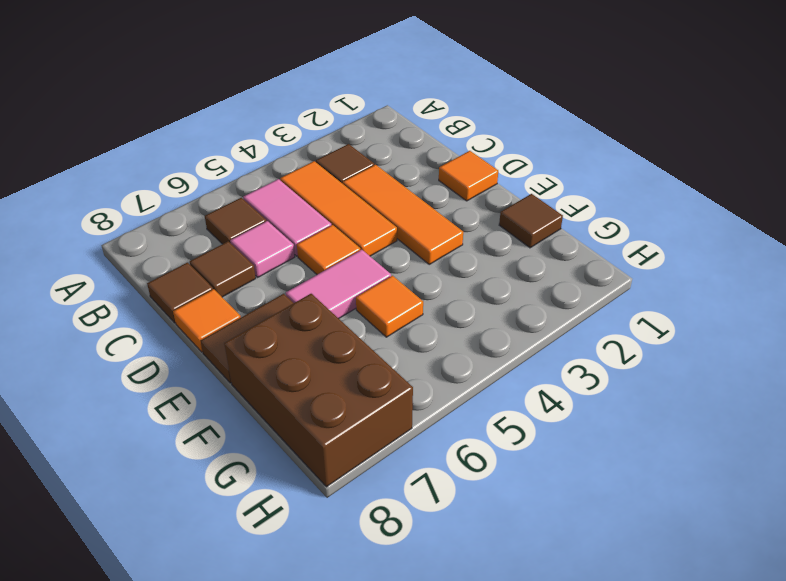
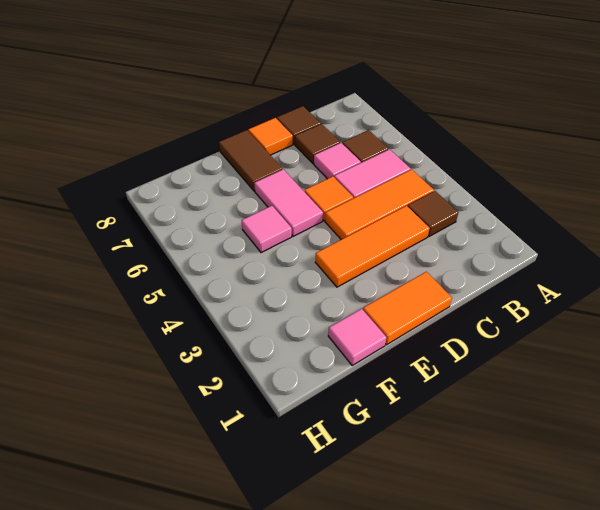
orange 1x1 tile [439,151,498,201] -> orange 1x2 tile [363,272,452,345]
brown 1x1 tile [499,194,563,248] -> pink 1x1 tile [328,309,386,365]
orange 1x1 tile [356,276,423,337] -> pink 1x1 tile [242,206,292,253]
brown 2x3 brick [224,294,413,487] -> none

